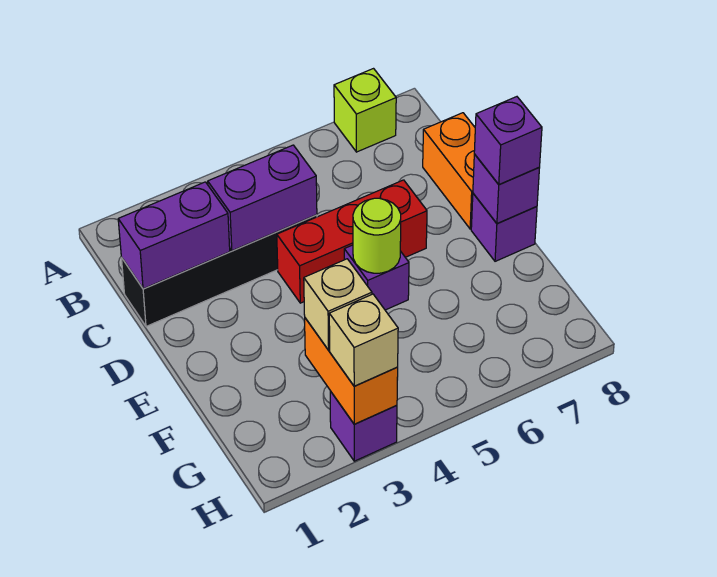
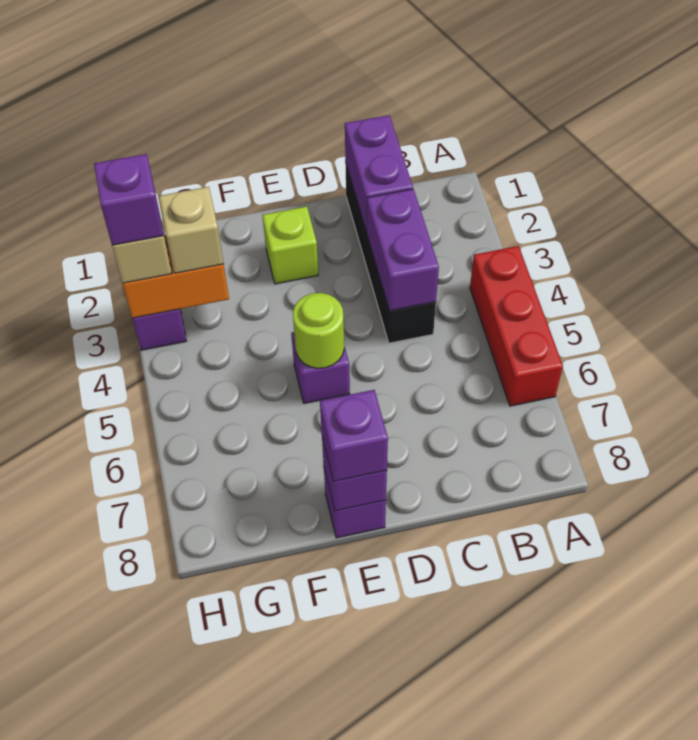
lime 1x1 brick [334,69,396,152] -> lime 1x1 brick moved to [262,206,318,284]
orange 1x2 brick [423,113,475,229] -> none
red 1x3 brick [277,180,427,303] -> red 1x3 brick moved to [470,246,563,406]
none -> purple 1x1 brick [94,154,164,245]

